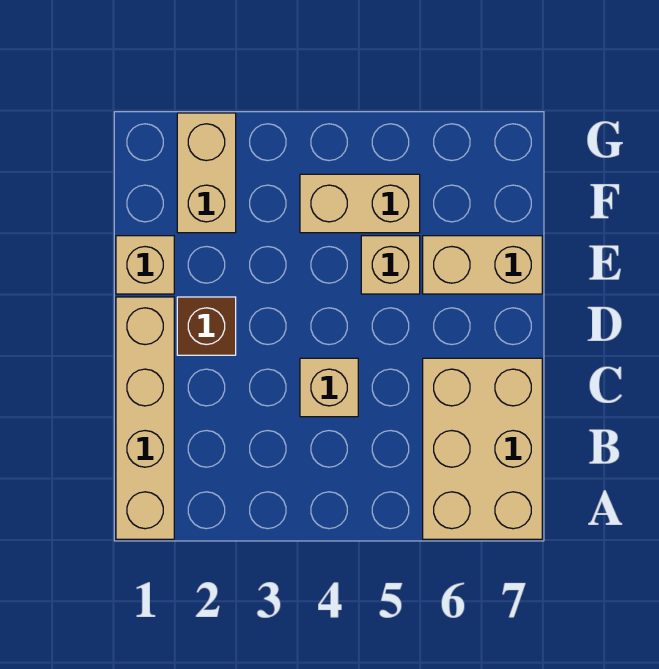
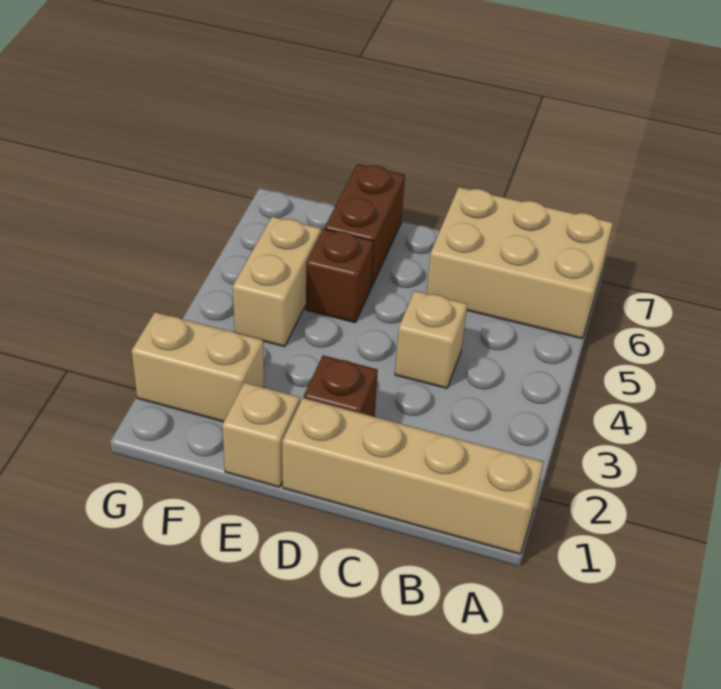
tan 1x1 brick [361,236,420,294] -> brown 1x1 brick [306,229,374,322]
tan 1x2 brick [423,236,542,294] -> brown 1x2 brick [325,164,405,287]

